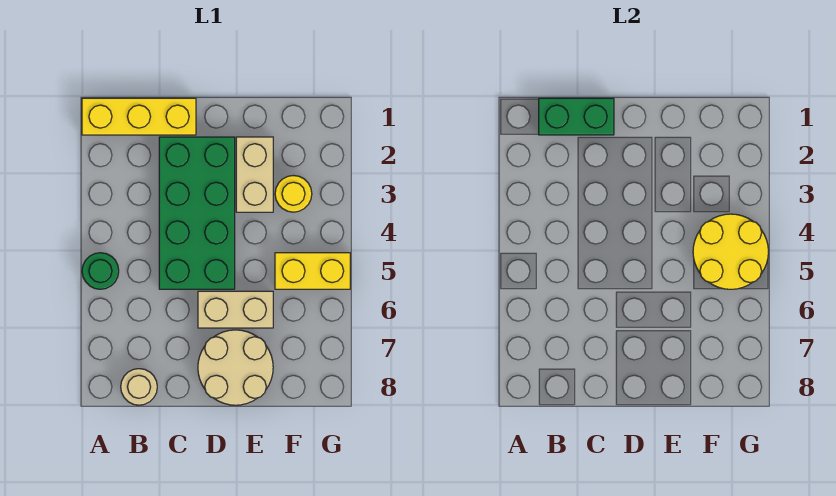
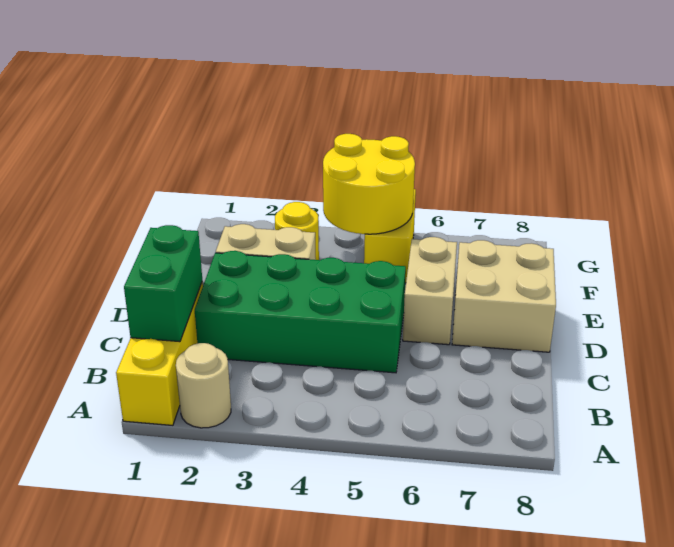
green 1x1 round brick [82,253,119,289] -> none
tan 1x1 round brick [121,369,157,405] -> tan 1x1 round brick moved to [176,343,231,428]
tan 2x2 round brick [198,330,273,405] -> tan 2x2 brick [452,240,556,352]

